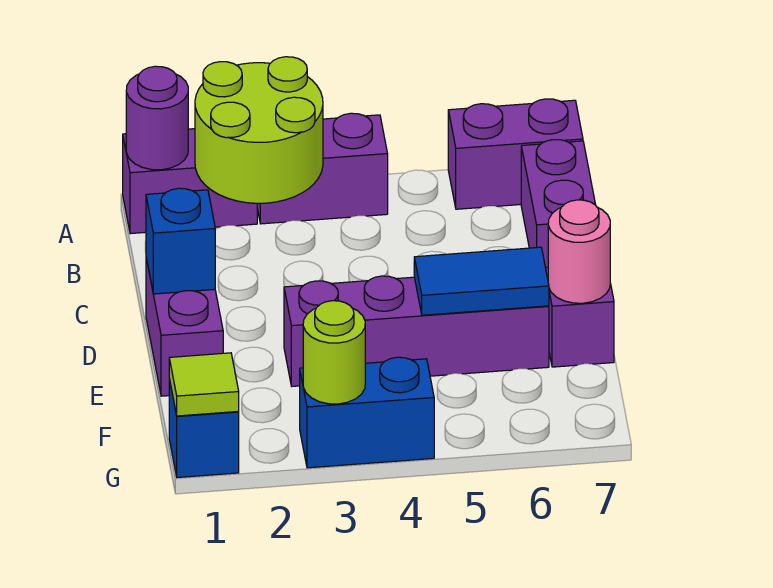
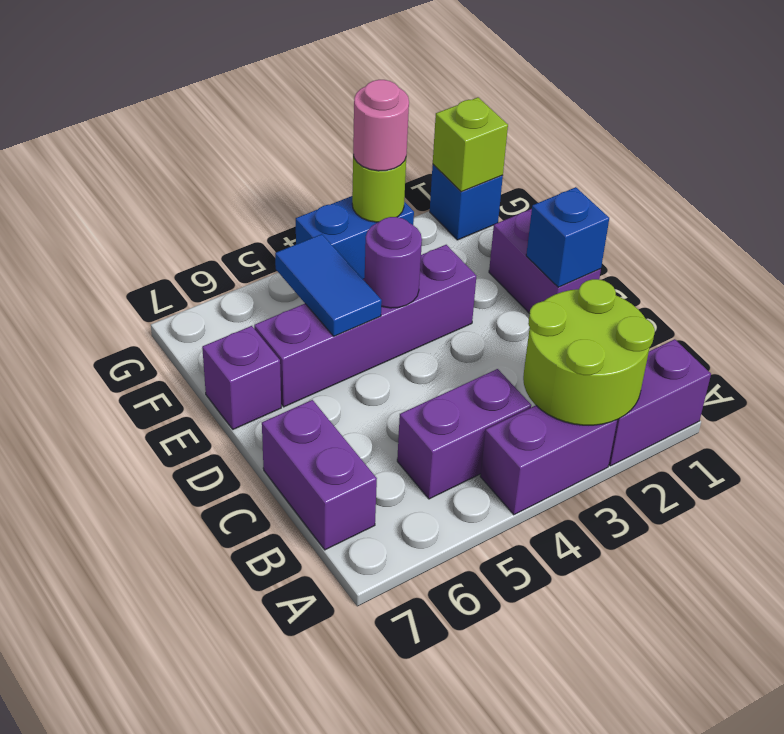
purple 1x1 round brick [126,66,188,170] -> purple 1x1 round brick moved to [365,217,422,308]
purple 1x2 brick [448,99,583,209] -> purple 1x2 brick moved to [397,369,531,499]
blue 1x2 tile [414,247,549,315] -> blue 1x2 tile turned to [275,234,382,336]
pink 1x1 round brick [548,200,610,303] -> pink 1x1 round brick moved to [353,80,409,171]
lime 1x1 tile [169,353,239,416] -> lime 1x1 brick [433,97,508,192]

